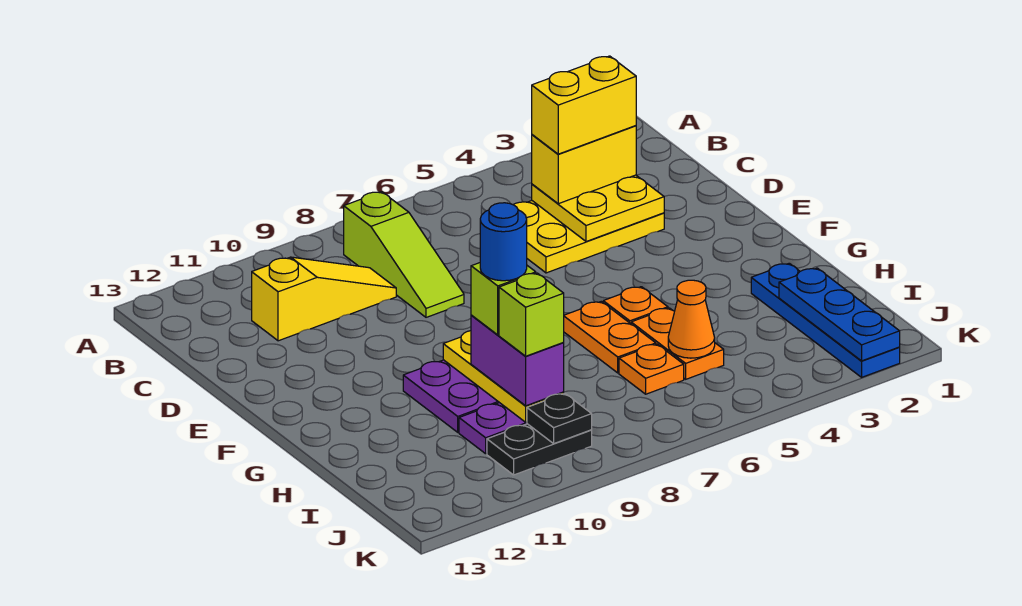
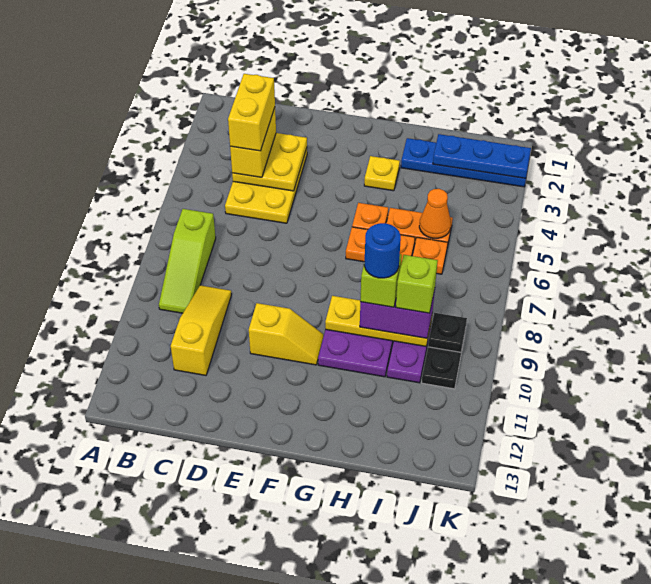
lime 1x3 slope [344,192,464,317] -> lime 1x3 slope turned to [159,209,216,313]
none -> yellow 1x2 slope [249,303,323,365]
none -> yellow 1x1 plate [364,156,400,191]

